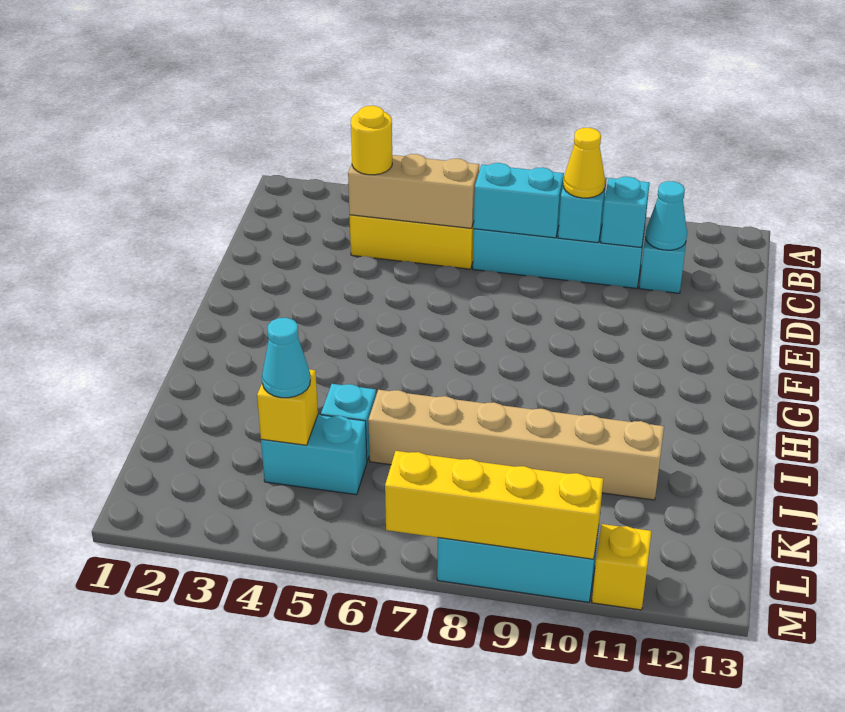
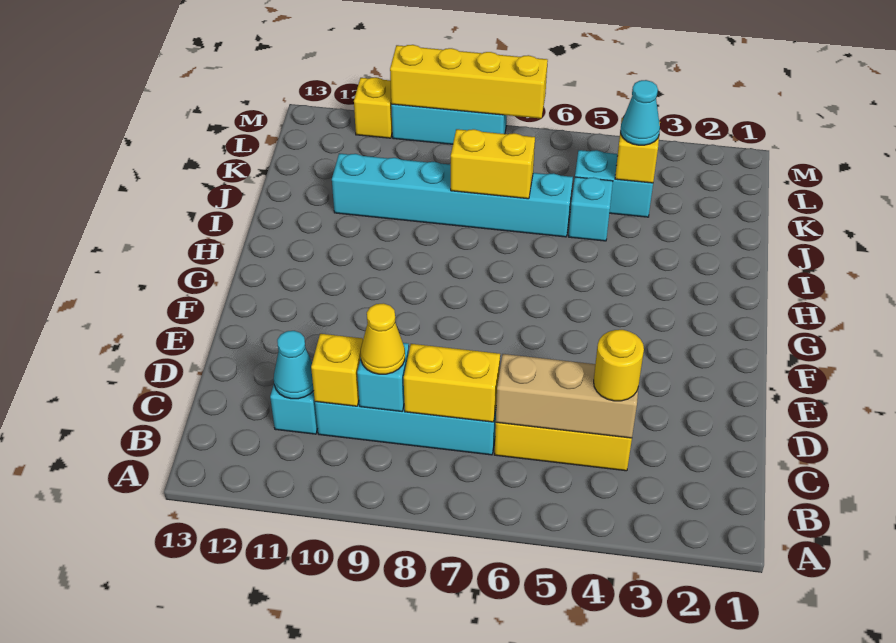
cyan 1x2 brick [474,163,564,238] -> yellow 1x2 brick [404,344,500,422]
cyan 1x1 brick [601,177,650,248] -> yellow 1x1 brick [311,334,363,406]
tan 1x6 brick [368,390,664,500] -> cyan 1x6 brick [332,153,573,237]
none -> yellow 1x2 brick [451,129,535,199]

